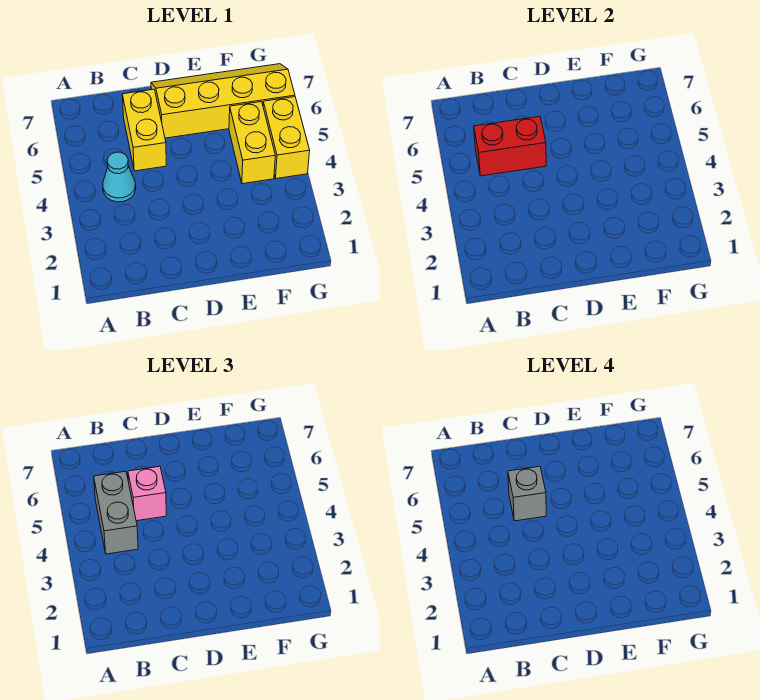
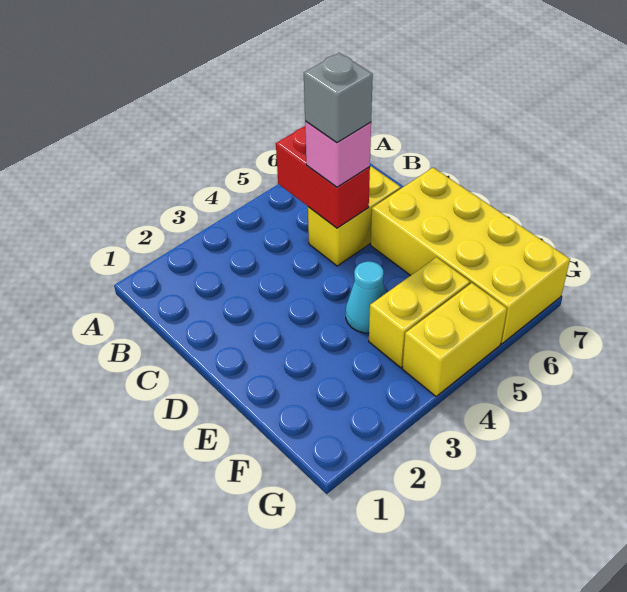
cyan 1x1 cone [103,152,136,202] -> cyan 1x1 cone moved to [346,261,386,333]
grey 1x2 brick [94,471,138,554] -> none
yellow 2x4 slope [151,64,295,138] -> yellow 2x4 brick [371,168,570,344]

